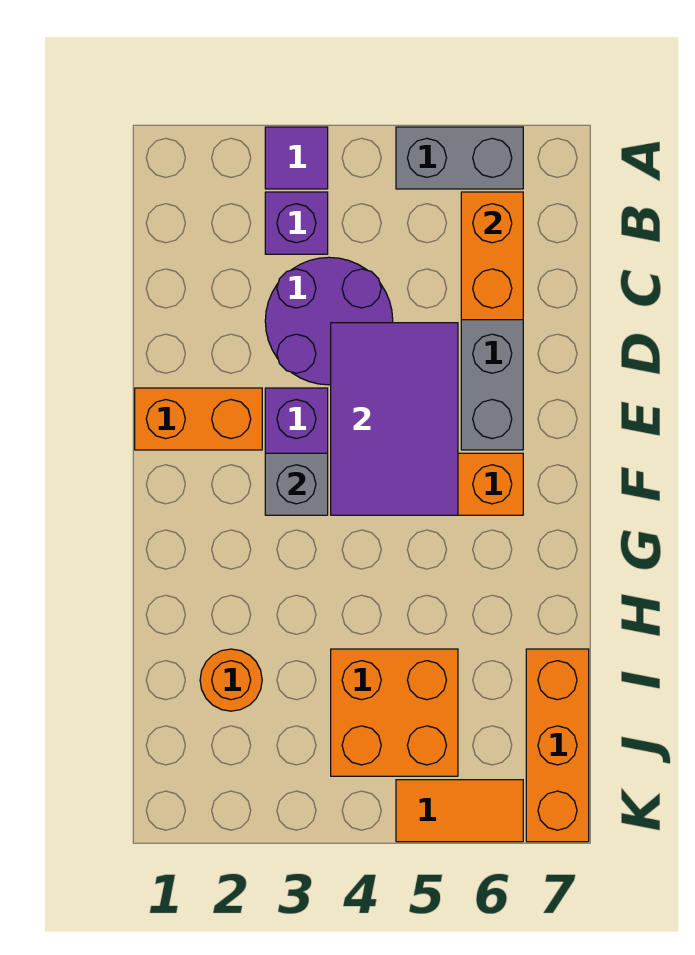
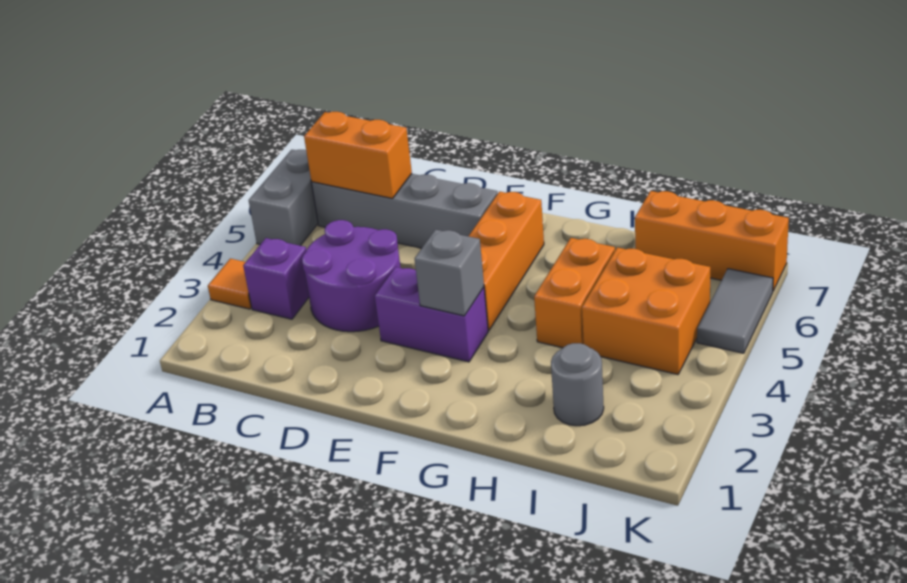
purple 1x1 tile [265,127,328,189] -> orange 1x1 tile [208,259,251,309]
purple 2x3 tile [331,323,458,515] -> none
orange 1x2 brick [135,388,262,450] -> orange 1x2 brick moved to [534,238,615,348]
orange 1x1 round brick [200,649,262,711] -> grey 1x1 round brick [551,343,604,426]
orange 1x2 tile [396,780,523,842] -> grey 1x2 tile [697,269,773,353]

